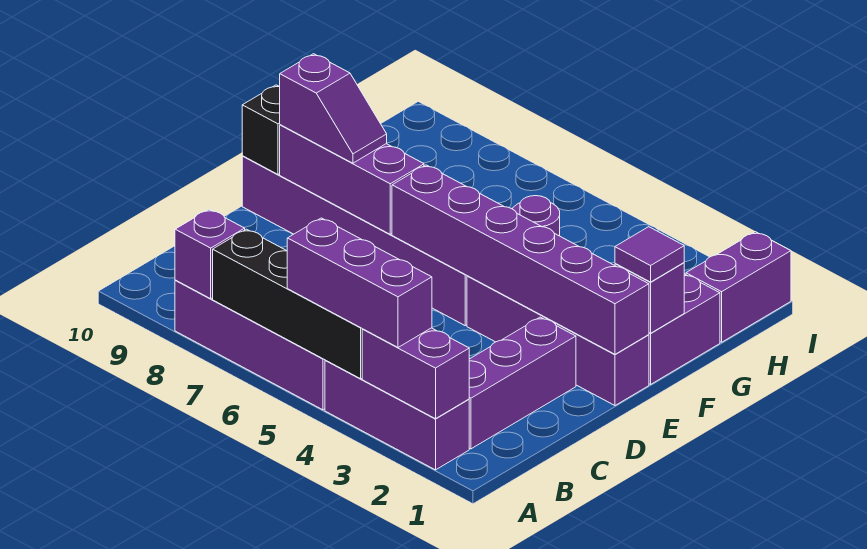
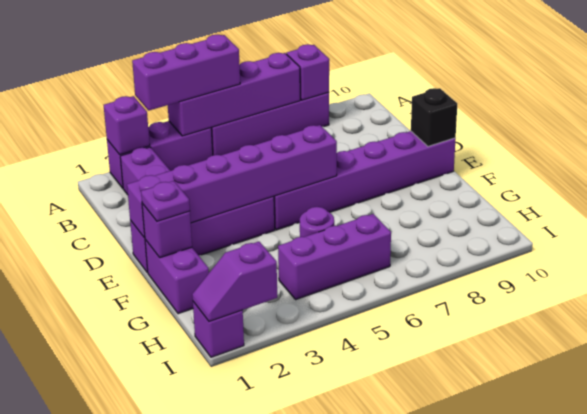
purple 1x2 brick [362,328,469,419] -> purple 1x1 brick [104,96,150,155]
black 1x4 brick [213,229,362,379] -> purple 1x4 brick [168,53,300,136]
purple 1x3 brick [280,125,424,234] -> purple 1x3 brick moved to [278,214,391,300]
purple 1x2 slope [280,54,387,163] -> purple 1x2 slope moved to [192,241,277,321]
purple 1x1 tile [615,227,684,282] -> purple 1x1 plate [141,181,190,221]
purple 1x2 brick [686,232,791,342] -> purple 1x1 brick [193,302,244,357]

